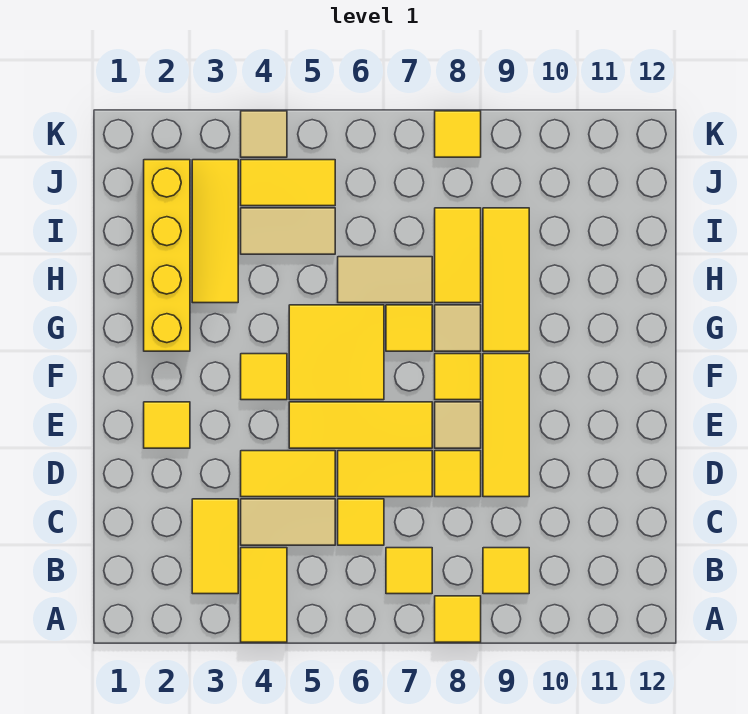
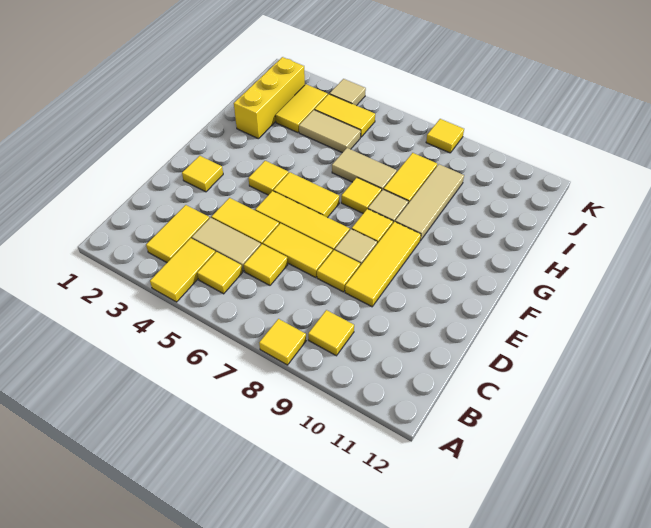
yellow 1x1 tile [386,548,432,594] -> yellow 1x1 tile moved to [197,252,242,294]
yellow 2x2 tile [289,305,384,400] -> yellow 1x2 tile [273,172,339,218]
yellow 1x4 brick [144,160,190,351] -> yellow 1x3 brick [234,57,305,139]
yellow 1x3 tile [483,208,529,351] -> tan 1x3 tile [395,164,464,241]
yellow 1x3 tile [192,160,238,303] -> yellow 1x2 tile [275,84,328,133]

